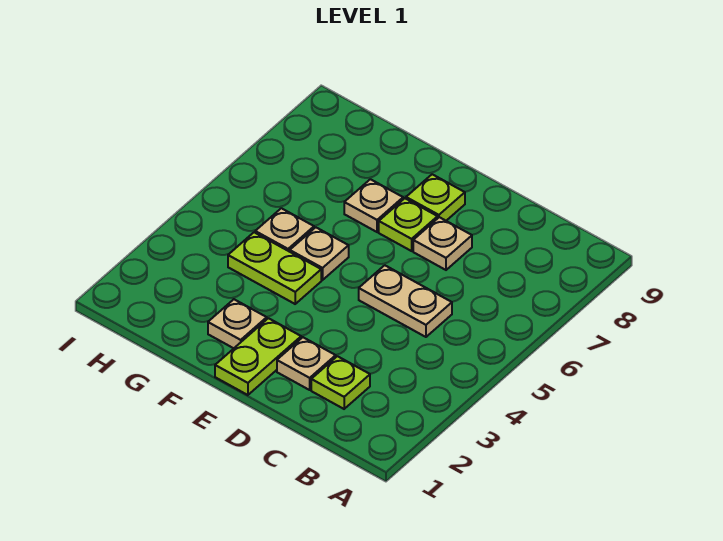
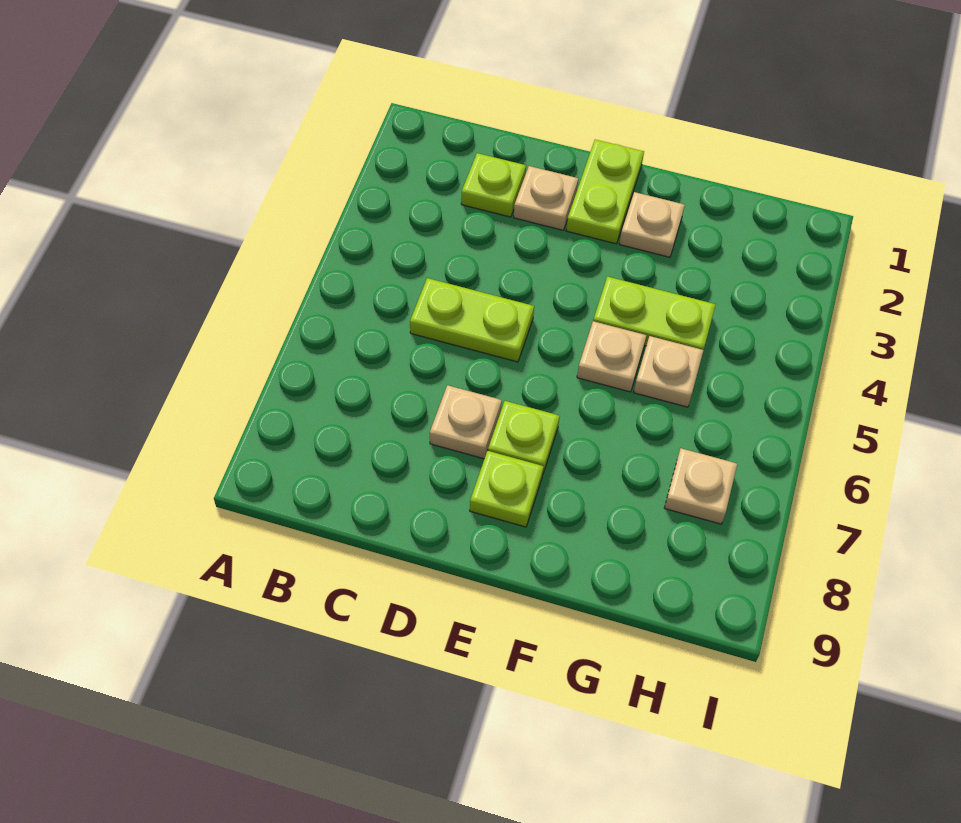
tan 1x2 plate [359,265,452,337] -> lime 1x2 plate [410,278,534,362]
tan 1x1 plate [344,179,403,232] -> tan 1x1 plate moved to [664,448,737,524]

